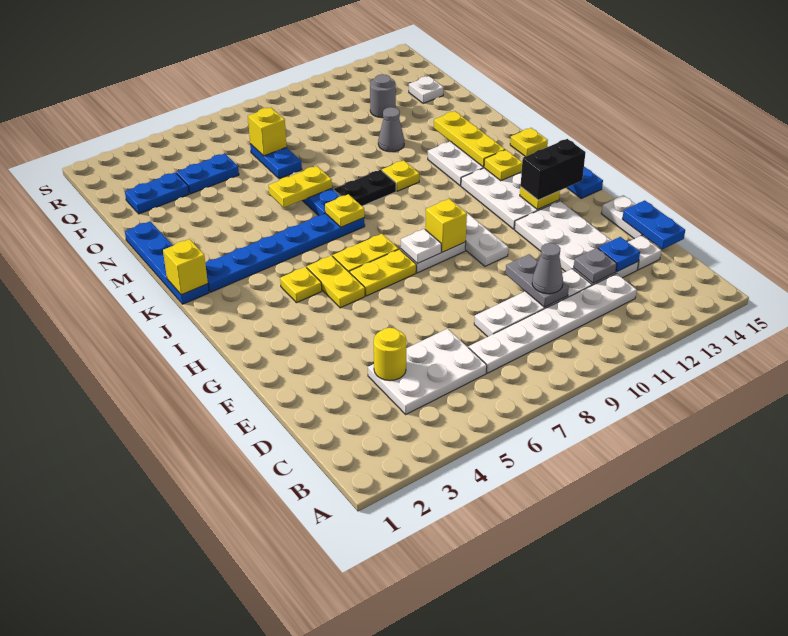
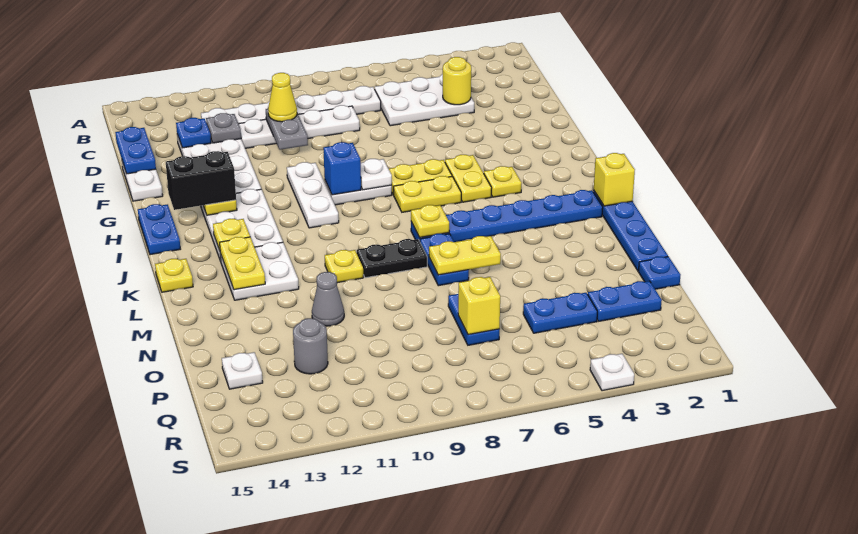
grey 1x1 cone [532,243,563,294] -> yellow 1x1 cone [268,73,297,122]
white 1x1 plate [628,235,661,270] -> white 1x1 plate moved to [590,354,634,391]
yellow 1x1 brick [425,199,467,252] -> blue 1x1 brick [323,142,361,195]
yellow 1x3 plate [434,111,505,167] -> yellow 1x2 plate [220,237,265,290]
none -> blue 1x1 plate [638,257,680,289]

